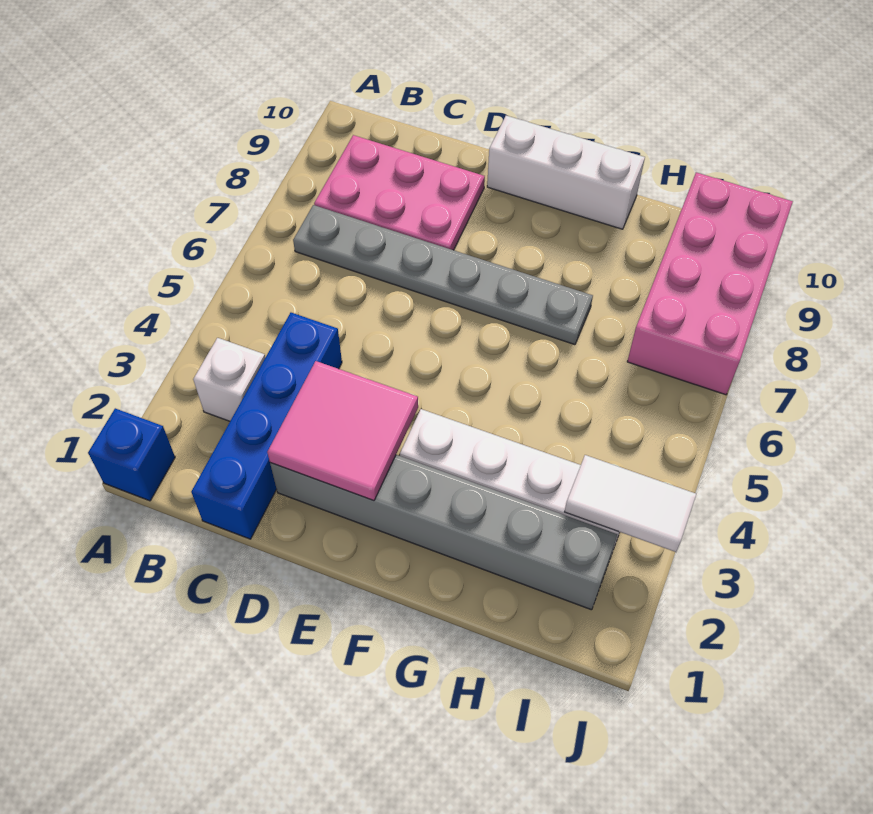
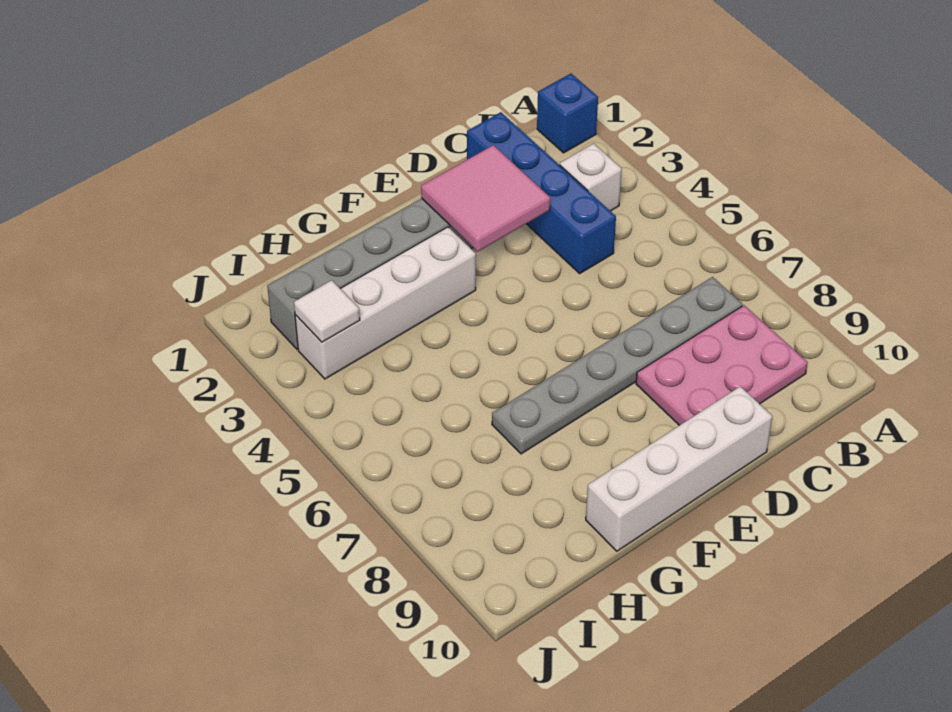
white 1x3 brick [487,116,645,229] -> white 1x4 brick [586,386,772,551]
white 1x2 tile [565,455,696,552] -> white 1x1 tile [294,280,360,342]
pink 2x4 brick [627,172,793,395] -> none

